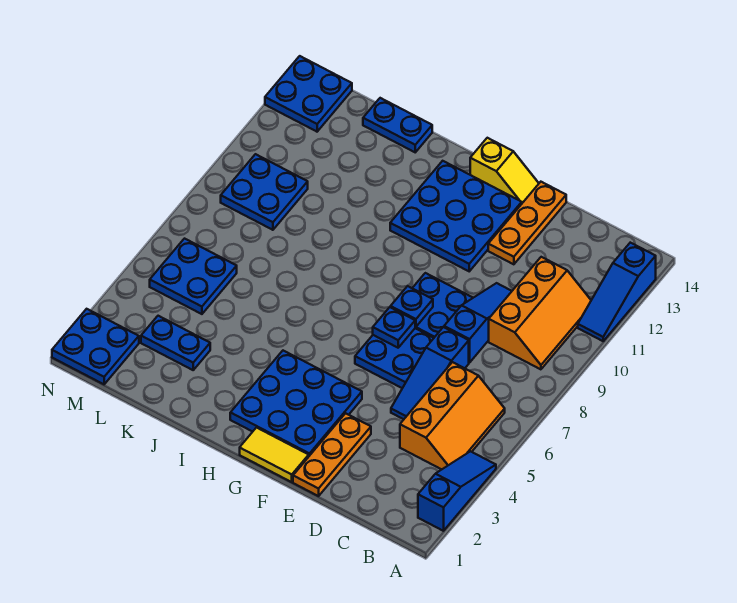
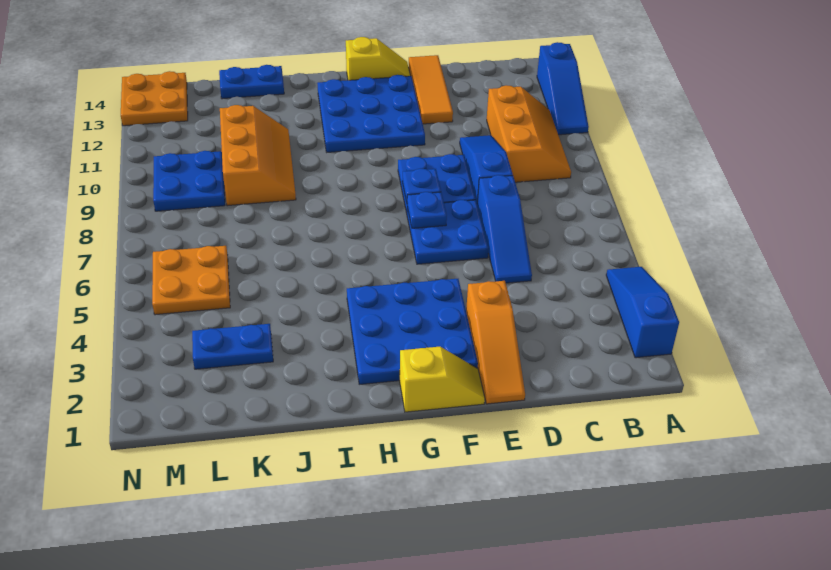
orange 2x3 slope [400,362,505,470] -> orange 2x3 slope moved to [220,105,296,206]
orange 1x3 plate [293,413,371,496] -> orange 1x3 slope [466,281,525,404]
orange 1x3 plate [488,182,566,264] -> orange 1x3 tile [409,55,453,124]
yellow 1x2 tile [240,428,309,482] -> yellow 1x2 slope [400,347,485,412]
blue 2x2 plate [150,239,237,314] -> orange 2x2 plate [152,246,230,315]
blue 2x2 plate [52,309,139,384] -> none
blue 2x2 plate [265,56,352,132] -> orange 2x2 plate [121,71,188,126]

